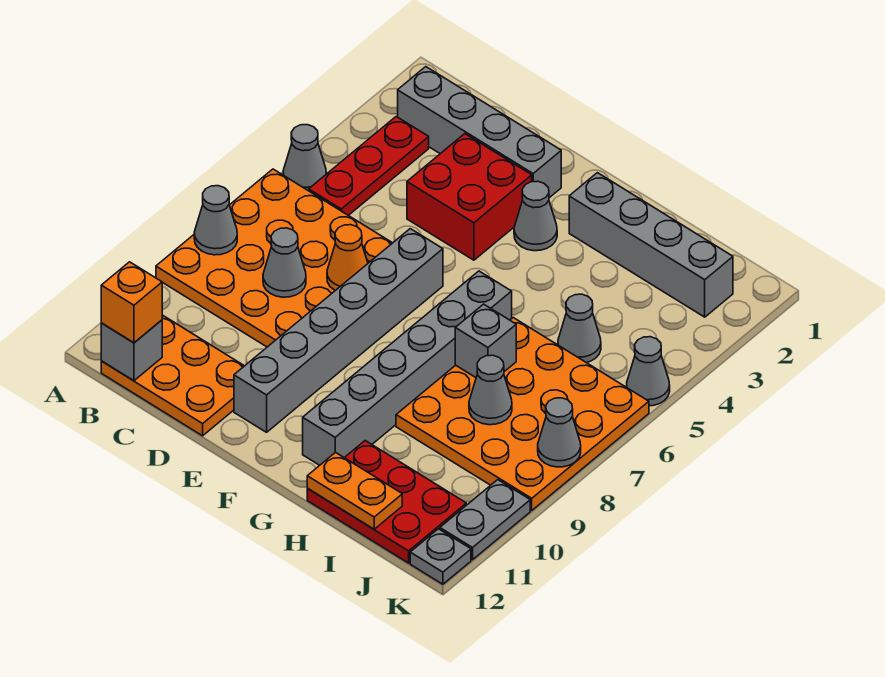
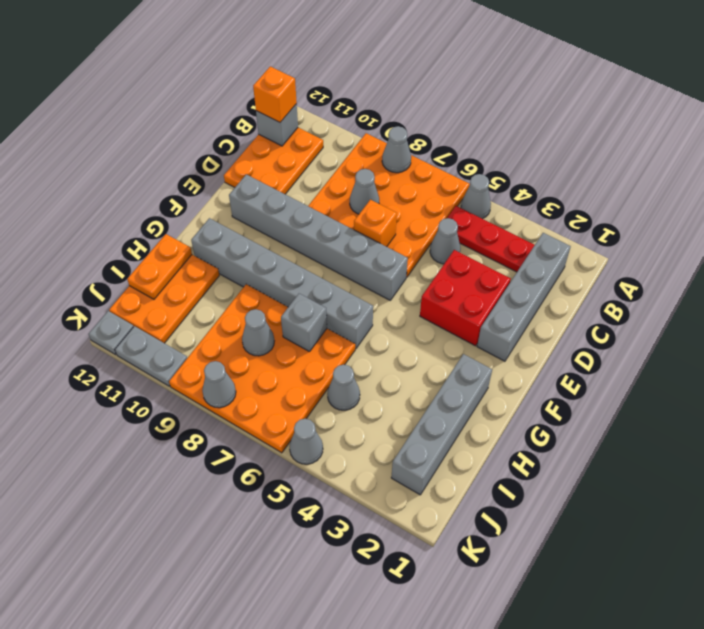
orange 1x1 cone [327,225,368,291] -> orange 1x1 brick [354,200,397,247]
grey 1x1 cone [514,181,557,251] -> grey 1x1 cone moved to [430,218,460,264]
red 2x3 plate [307,441,466,563] -> orange 2x3 plate [109,255,219,343]

